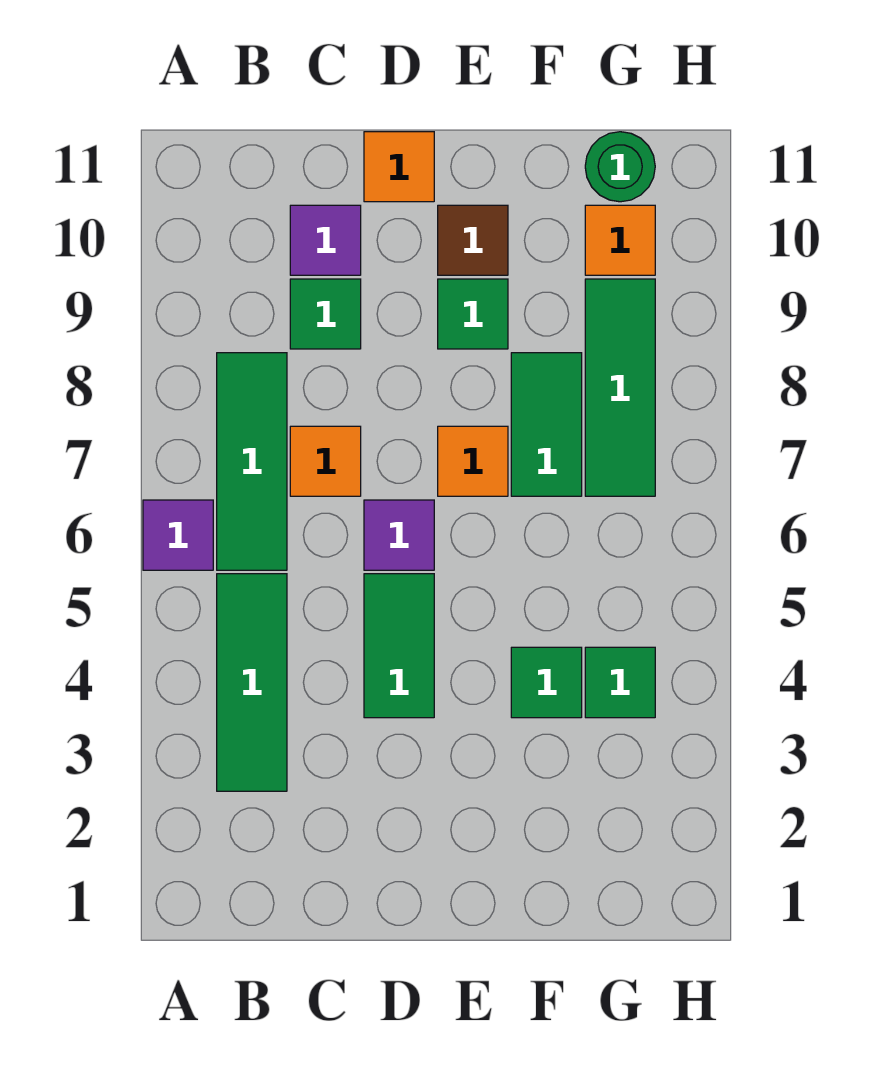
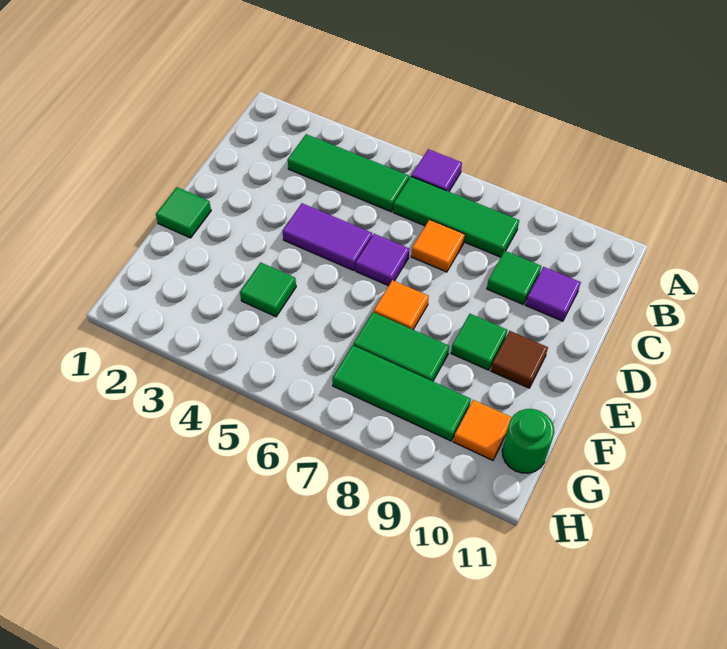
green 1x2 tile [364,574,434,718] -> purple 1x2 tile [283,203,372,271]
orange 1x1 tile [364,132,434,202] -> none
green 1x1 tile [585,647,655,718] -> green 1x1 tile moved to [156,187,211,238]

